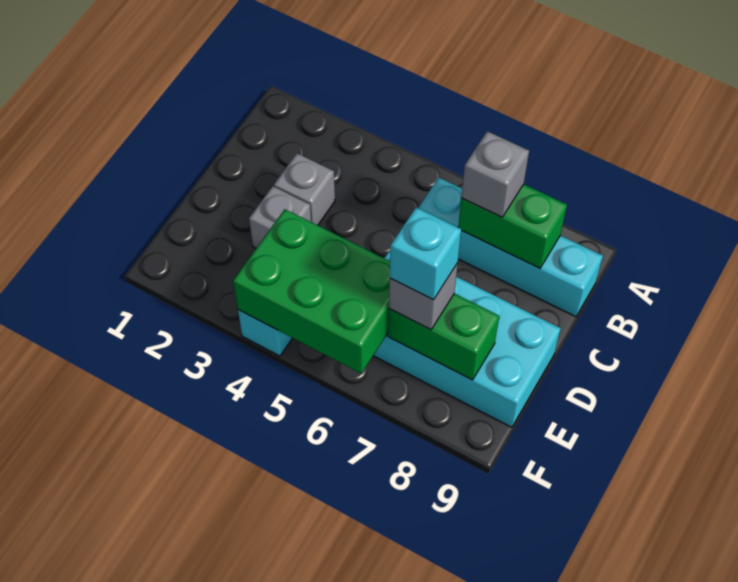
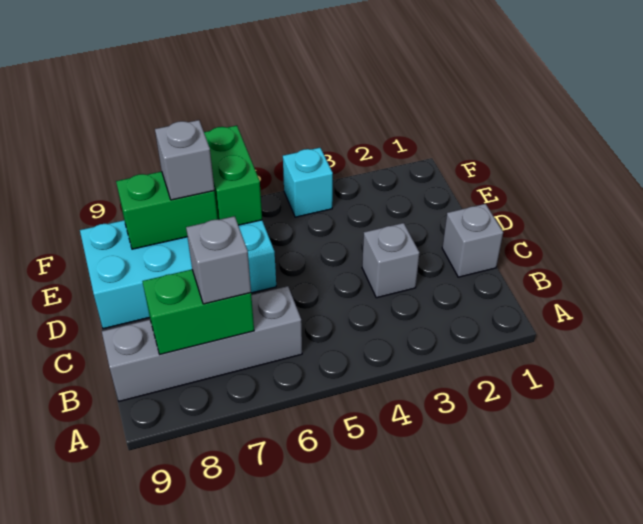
cyan 1x4 brick [418,178,603,317] -> grey 1x4 brick [102,286,302,401]
grey 1x1 brick [249,186,311,248] -> grey 1x1 brick moved to [442,204,503,277]
green 2x3 brick [233,209,390,373] -> green 1x2 brick [204,126,262,225]
cyan 1x1 brick [390,207,461,300] -> none

